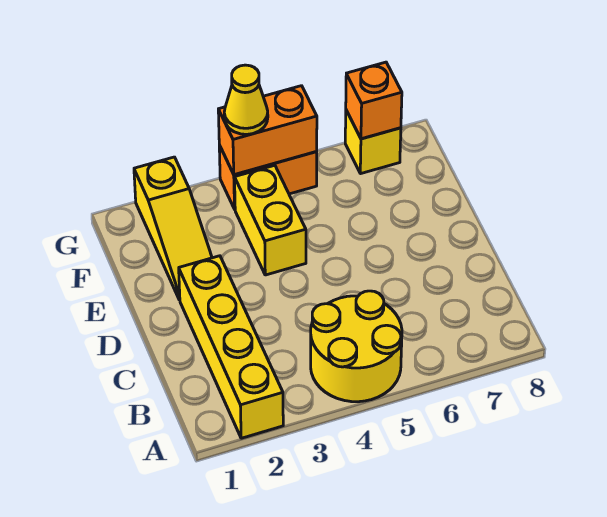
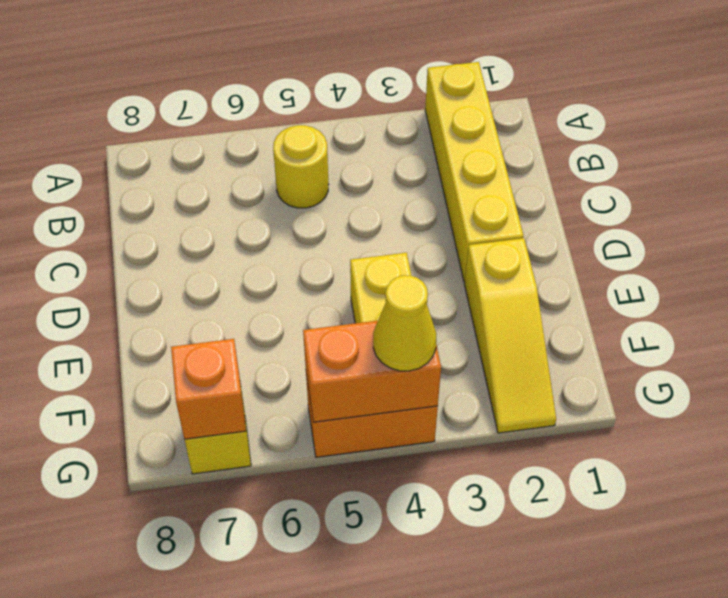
yellow 2x2 round brick [311,291,402,402] -> yellow 1x1 round brick [273,125,329,208]
yellow 1x3 slope [134,157,212,300] -> yellow 1x3 slope turned to [464,238,556,433]

